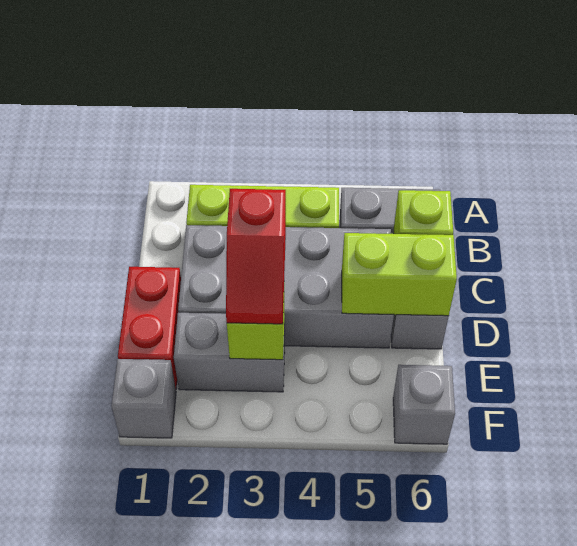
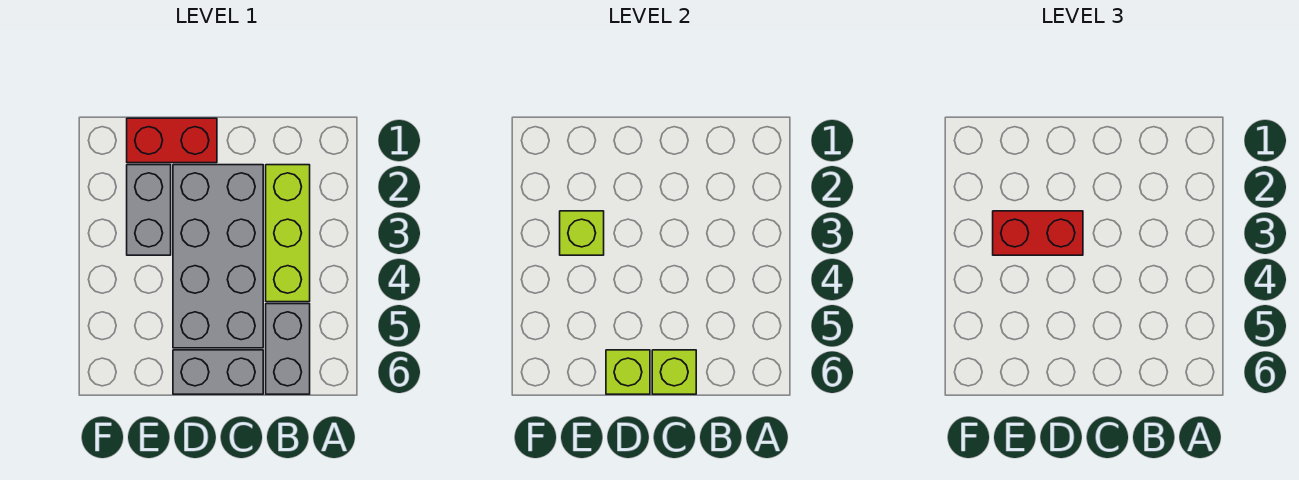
red 1x2 slope [226,189,286,324] -> red 1x2 brick [993,211,1083,255]
lime 1x2 brick [342,233,457,316] -> lime 1x1 brick [606,350,650,394]
grey 1x1 brick [111,359,176,438] -> none
grey 1x1 brick [393,365,455,444] -> none

